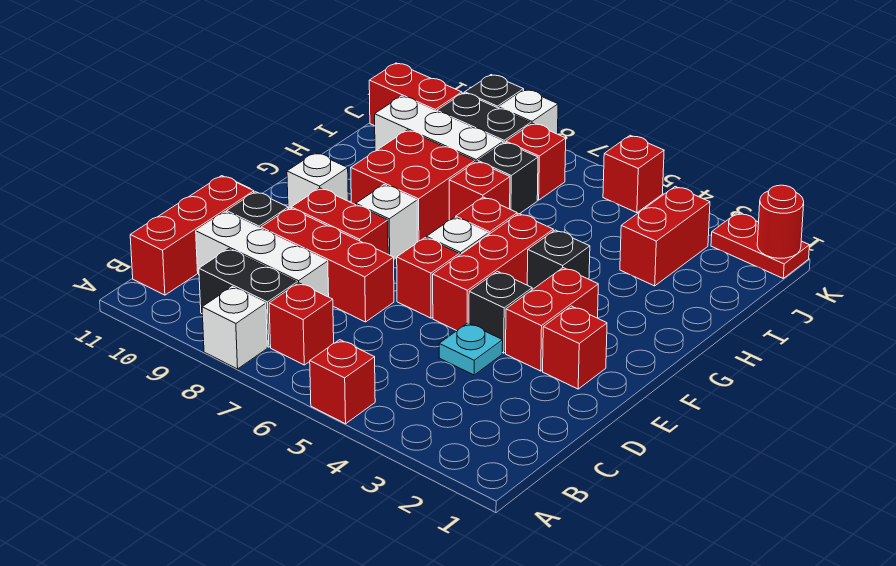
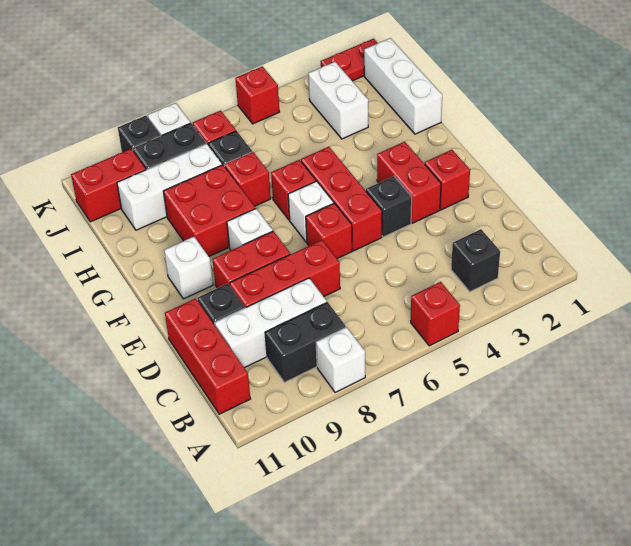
red 1x1 brick [269,283,334,365] -> none
cyan 1x1 plate [439,323,503,375] -> none
black 1x1 brick [527,230,590,290] -> black 1x1 brick moved to [451,229,500,292]
none -> white 1x3 brick [364,38,442,134]
red 1x2 brick [620,187,710,286] -> white 1x2 brick [308,62,368,139]
red 1x1 round brick [757,185,804,258] -> none

